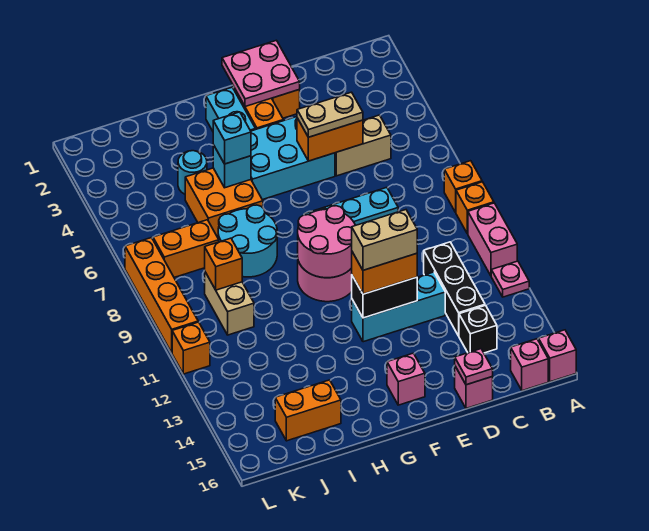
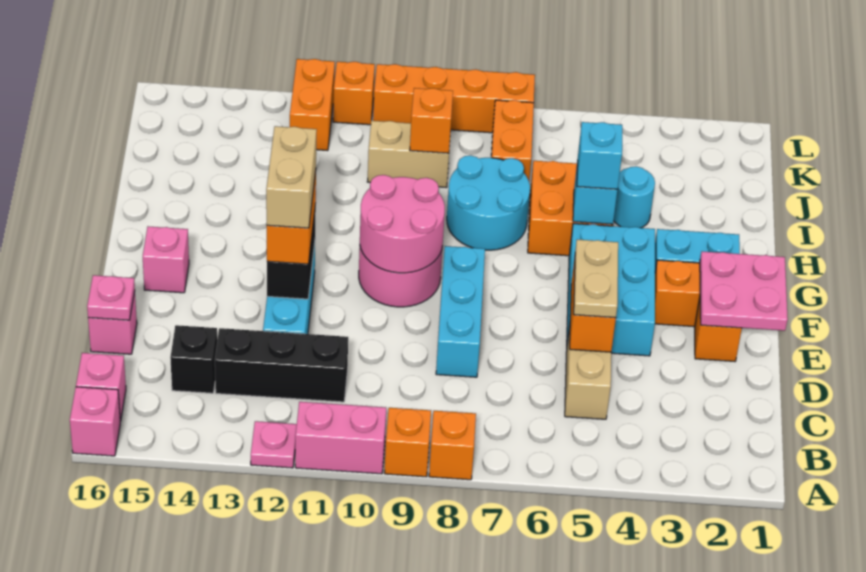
orange 1x2 brick [275,380,341,441] -> orange 1x2 brick moved to [290,59,335,151]

